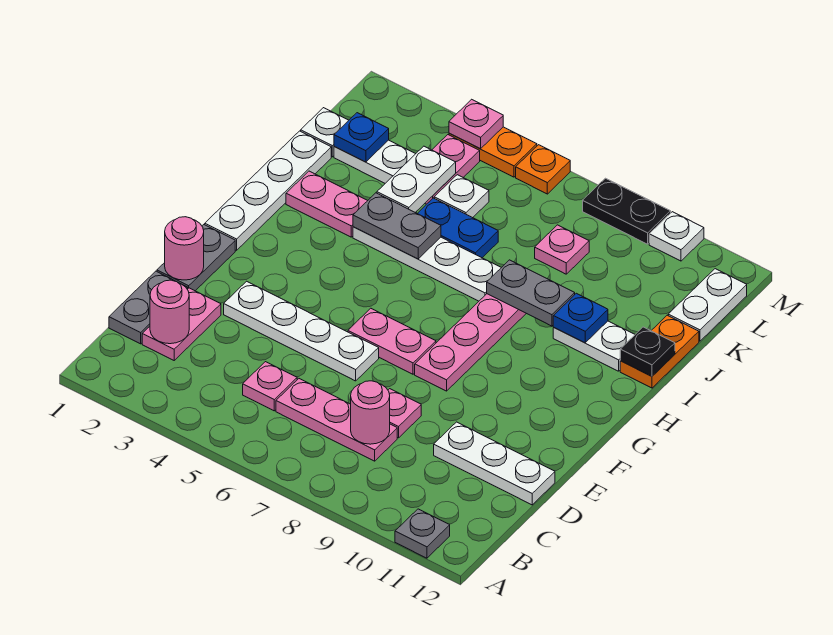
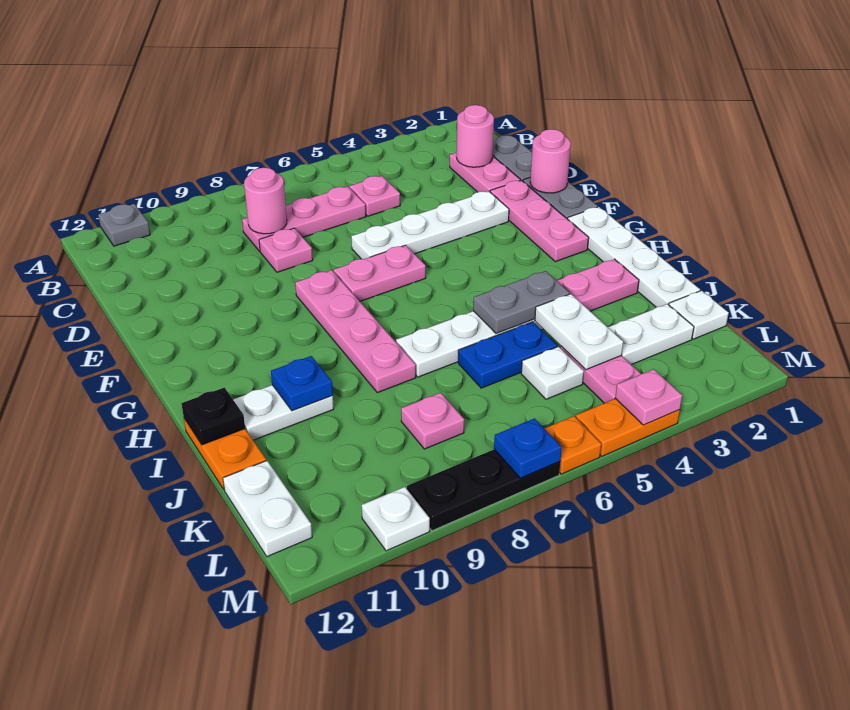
white 1x3 plate [434,422,555,505] -> none
none -> pink 1x3 plate [490,180,589,262]
grey 1x2 plate [487,260,575,326] -> none
blue 1x1 plate [334,113,389,162] -> blue 1x1 plate moved to [494,419,562,478]
black 1x2 plate [583,178,671,244] -> black 1x3 plate [407,449,560,531]

